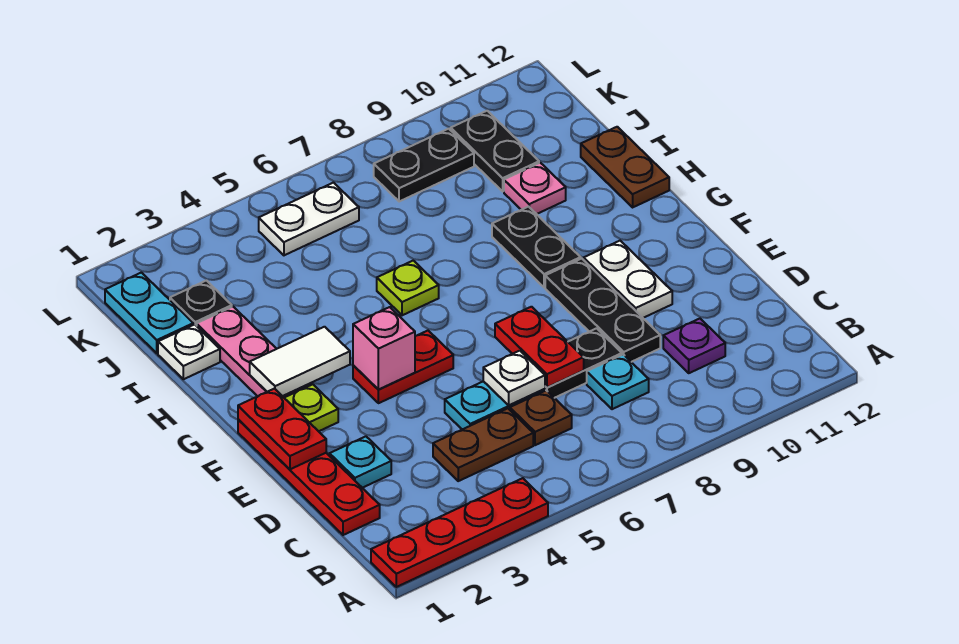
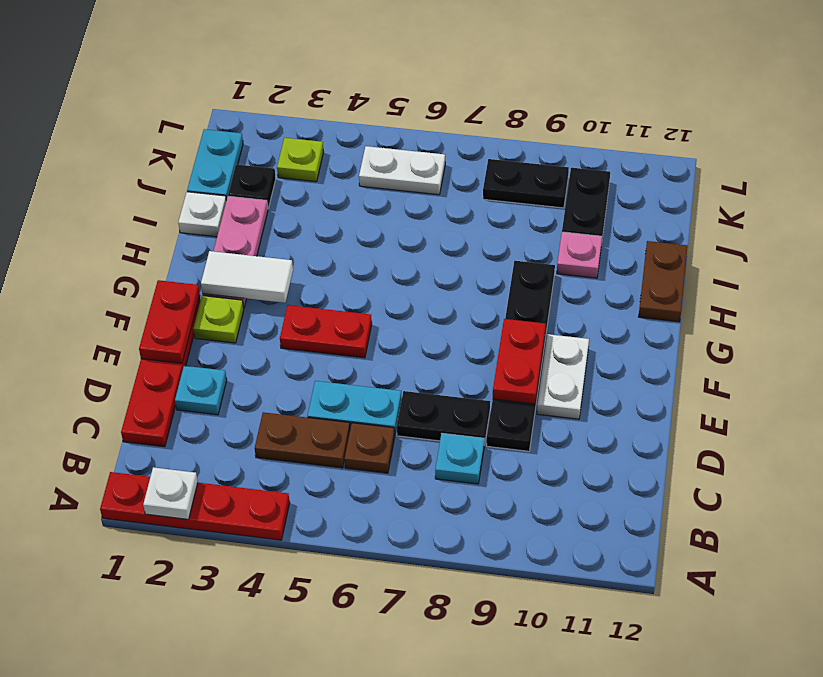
purple 1x1 plate [663,319,725,373] -> none
white 1x1 plate [483,351,545,405] -> white 1x1 plate moved to [143,467,198,519]
red 1x2 plate [495,307,584,387] -> red 1x2 plate moved to [493,319,546,404]
pink 1x1 brick [353,307,415,390] -> none
lime 1x1 plate [377,261,439,315] -> lime 1x1 plate moved to [277,138,323,182]

